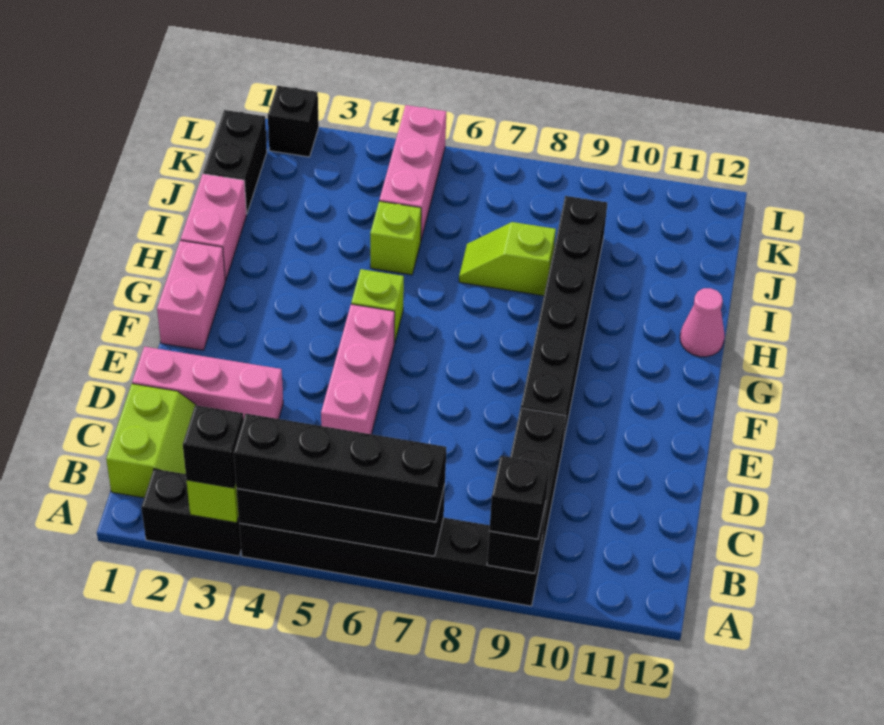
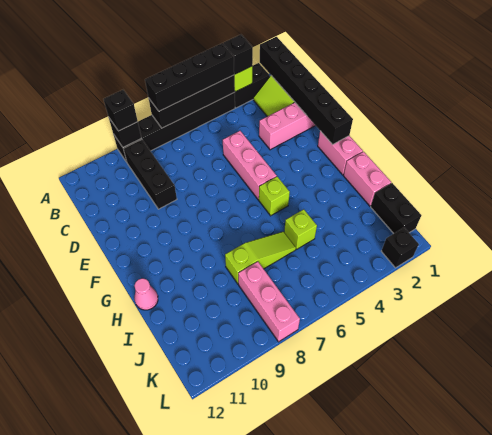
black 1x6 brick [521,196,607,443] -> black 1x6 brick moved to [260,37,353,145]
lime 1x2 slope [459,222,556,296] -> lime 1x3 slope [225,232,296,284]
pink 1x3 brick [379,105,446,240] -> pink 1x3 brick moved to [238,262,300,342]

